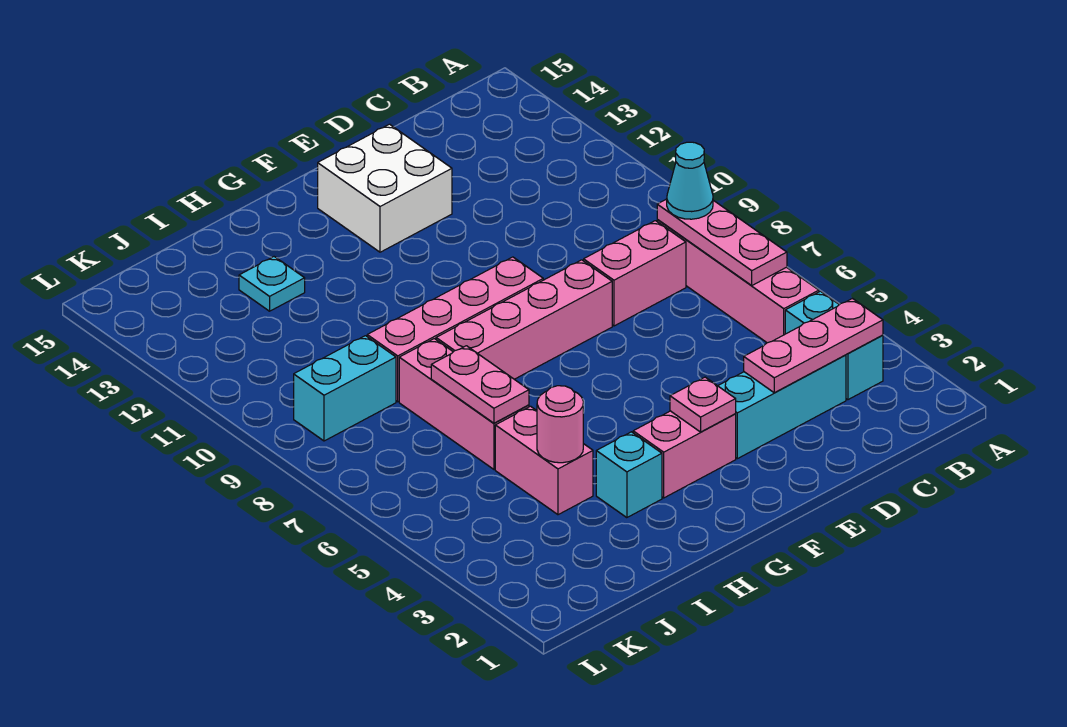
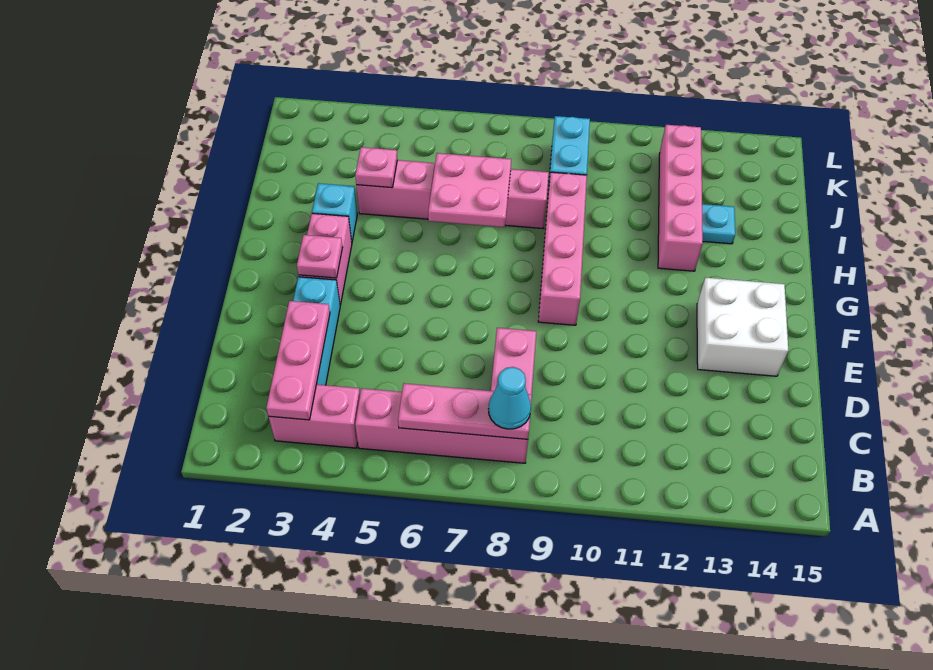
cyan 1x2 brick [785,291,883,400] -> pink 1x2 brick [269,384,360,448]
pink 1x4 brick [436,260,612,379] -> pink 1x4 brick moved to [658,125,703,271]
pink 1x1 round brick [537,386,583,463] -> pink 1x1 plate [355,147,397,188]
pink 1x2 plate [431,346,529,423] -> pink 2x2 plate [428,153,511,227]

